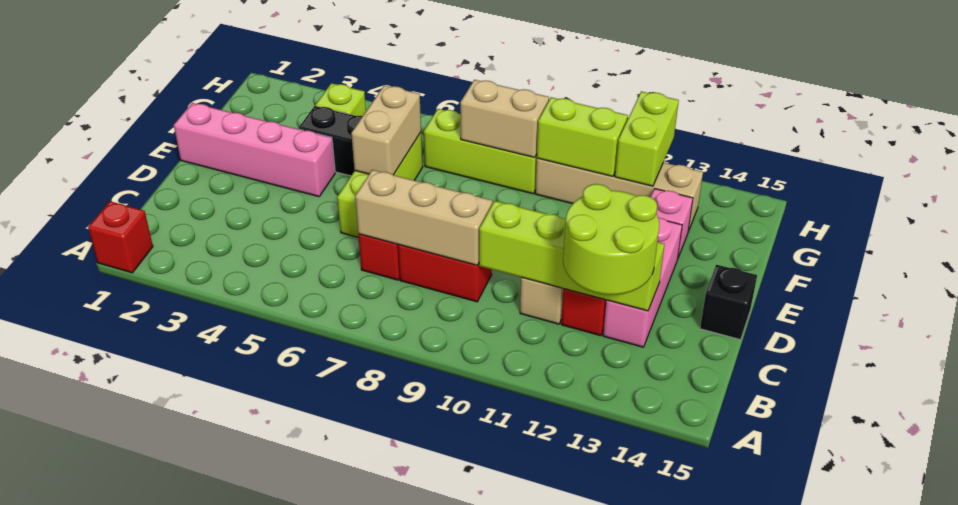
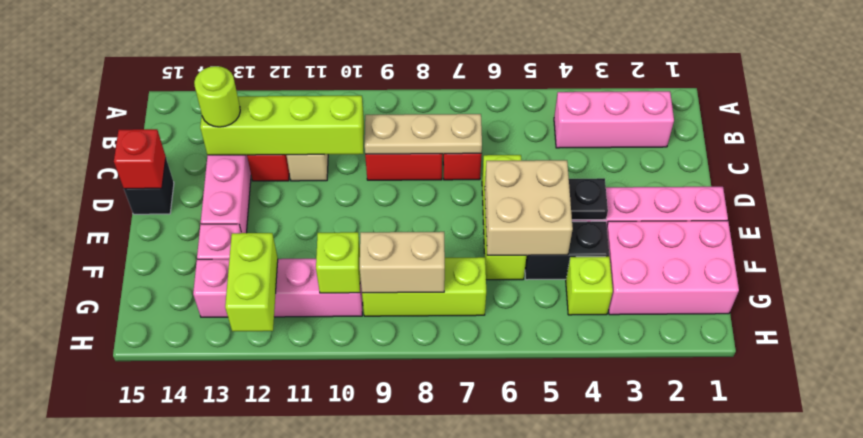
red 1x1 brick [88,201,153,273] -> red 1x1 brick moved to [114,129,166,189]
none -> pink 1x3 brick [554,91,674,148]
lime 2x2 round brick [563,184,659,295] -> lime 1x1 round brick [194,66,240,127]
tan 1x3 brick [355,170,492,265] -> tan 1x3 plate [365,114,482,154]
none -> black 1x1 plate [569,178,608,220]
tan 1x2 brick [351,85,421,175] -> tan 2x2 brick [485,160,573,255]
none -> pink 2x3 brick [607,221,739,315]
tan 1x4 brick [535,158,703,232] -> pink 1x4 brick [193,259,363,317]
lime 1x2 brick [537,97,628,176] -> lime 1x1 brick [316,232,360,293]

